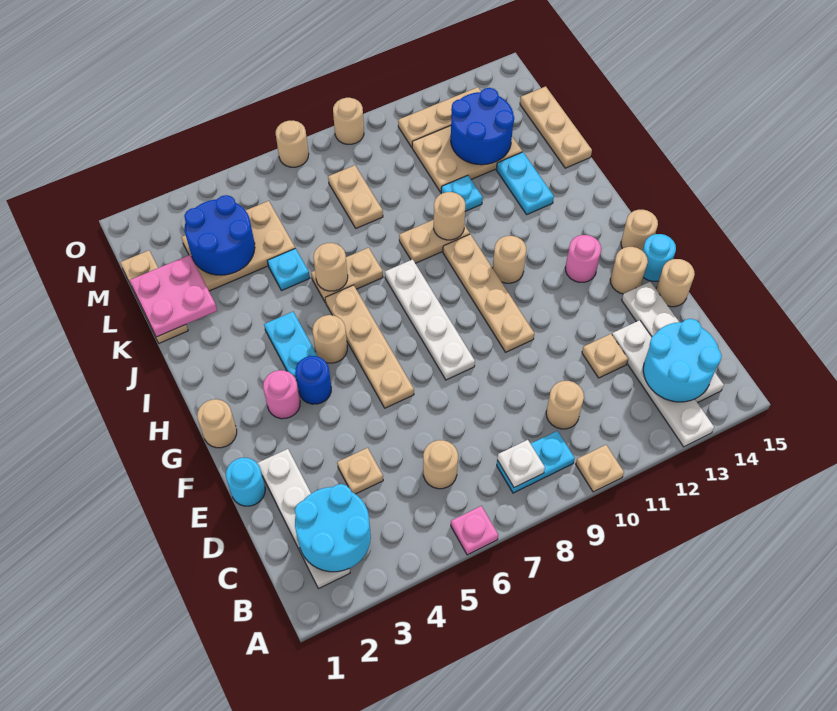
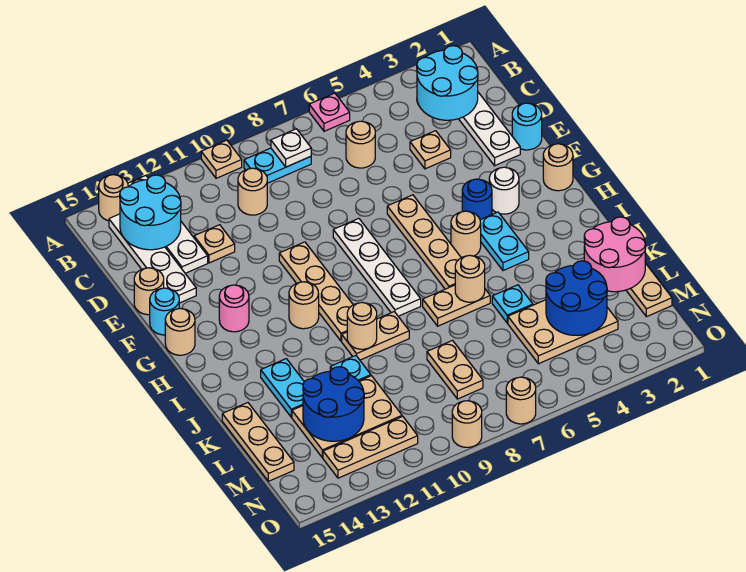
tan 1x1 round brick [610,247,648,294] -> tan 1x1 round brick moved to [99,175,128,221]
pink 1x1 round brick [263,370,300,419] -> white 1x1 round brick [489,167,519,214]
pink 2x2 plate [130,255,217,337] -> pink 2x2 round brick [584,217,646,292]

